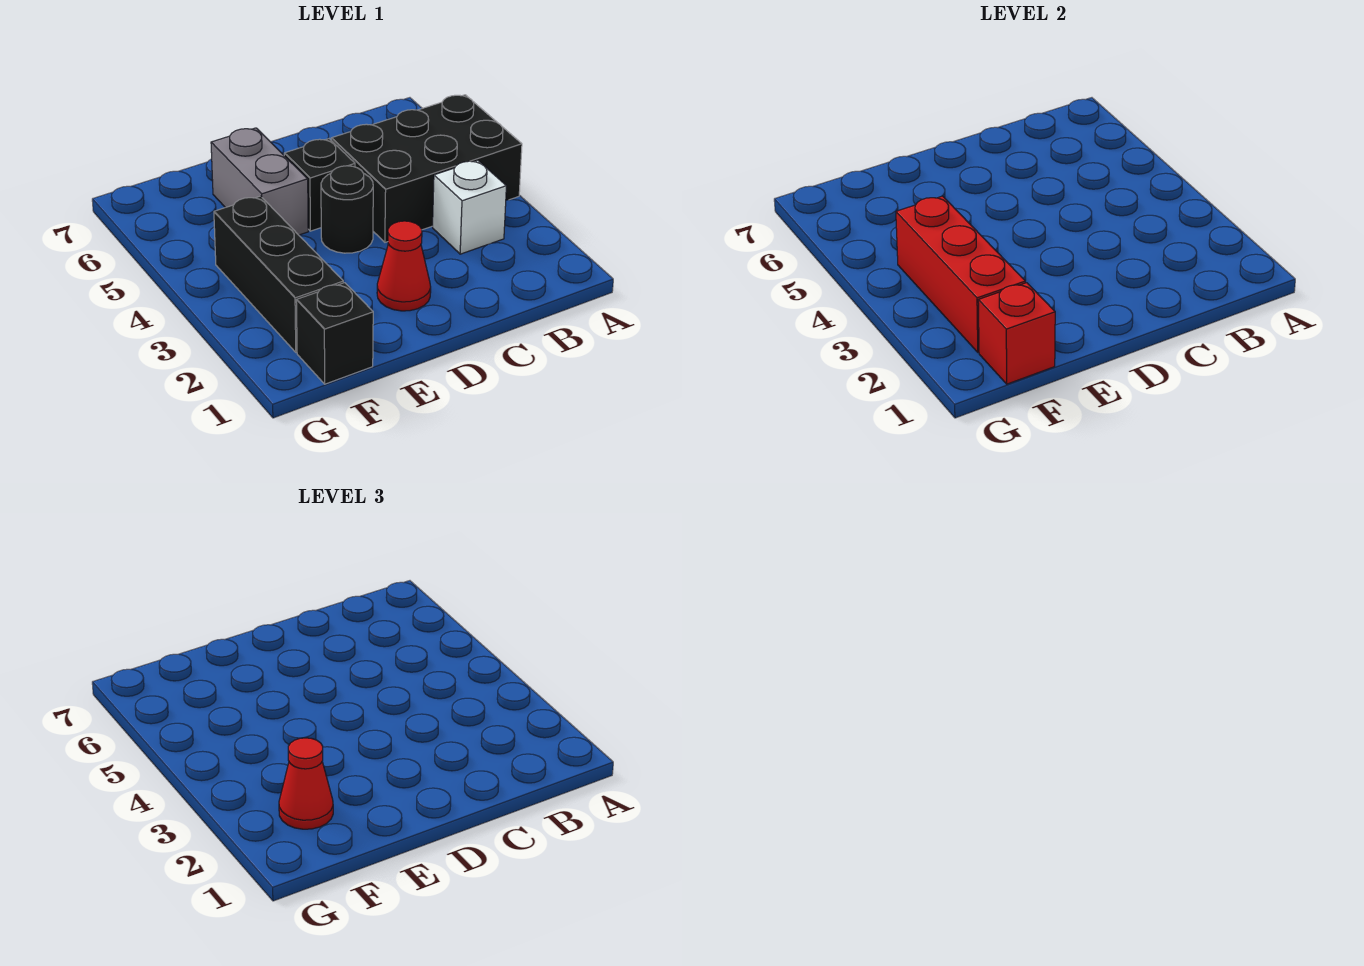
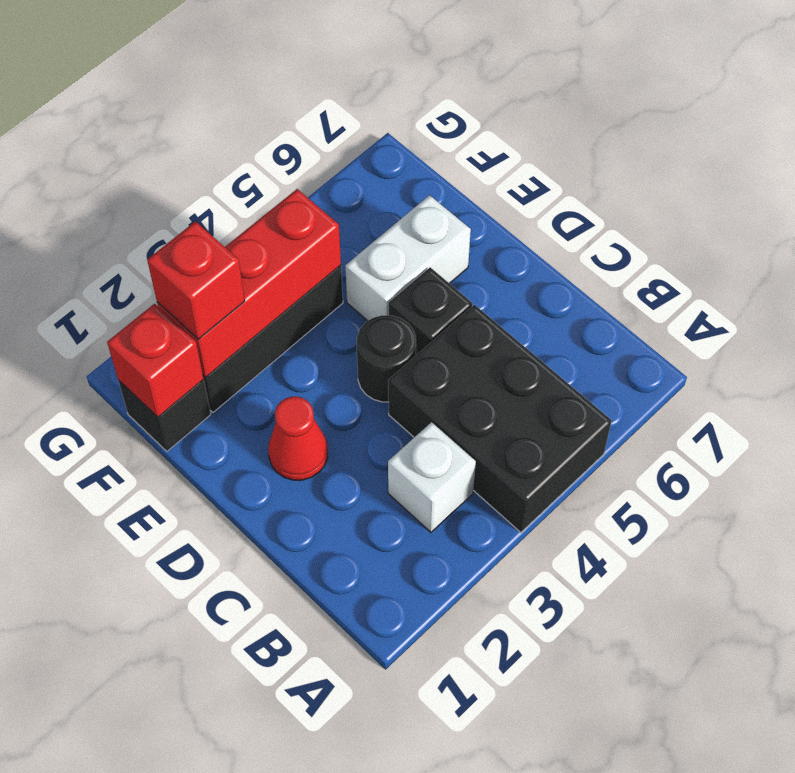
grey 1x2 brick [211,128,308,235] -> white 1x2 brick [345,195,471,321]
red 1x1 cone [279,738,333,829] -> red 1x1 brick [147,221,245,339]

